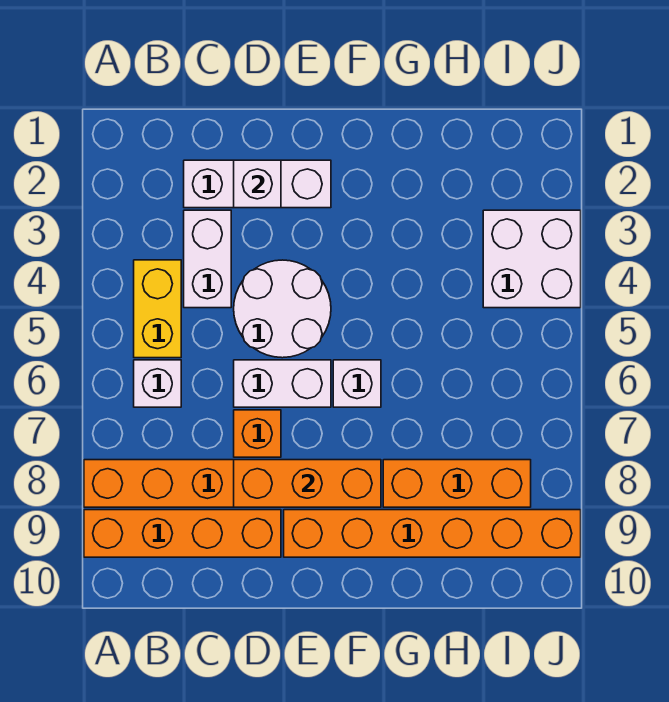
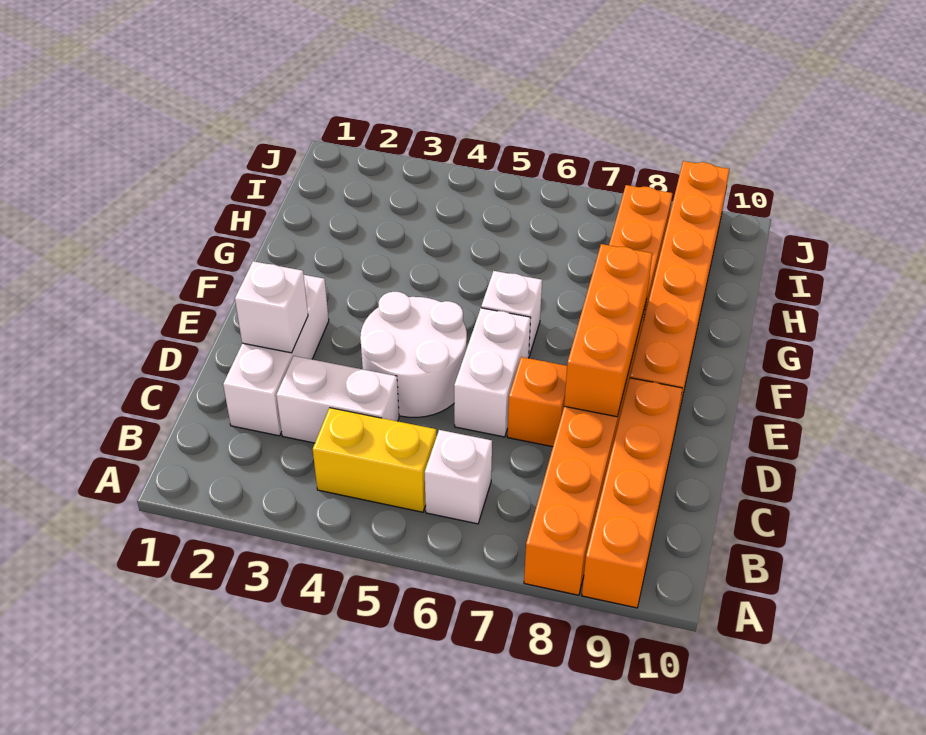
white 2x2 brick [483,210,581,308] -> none

